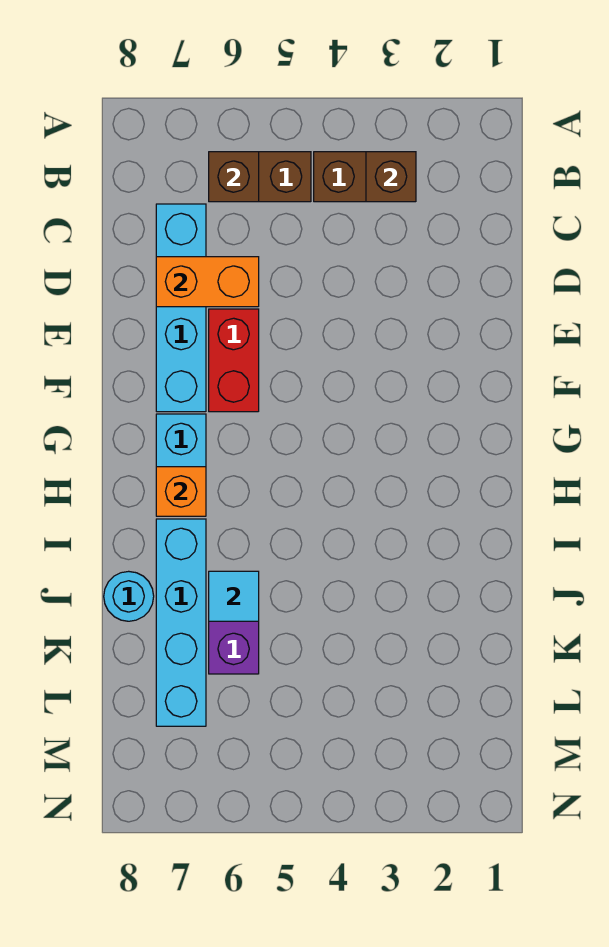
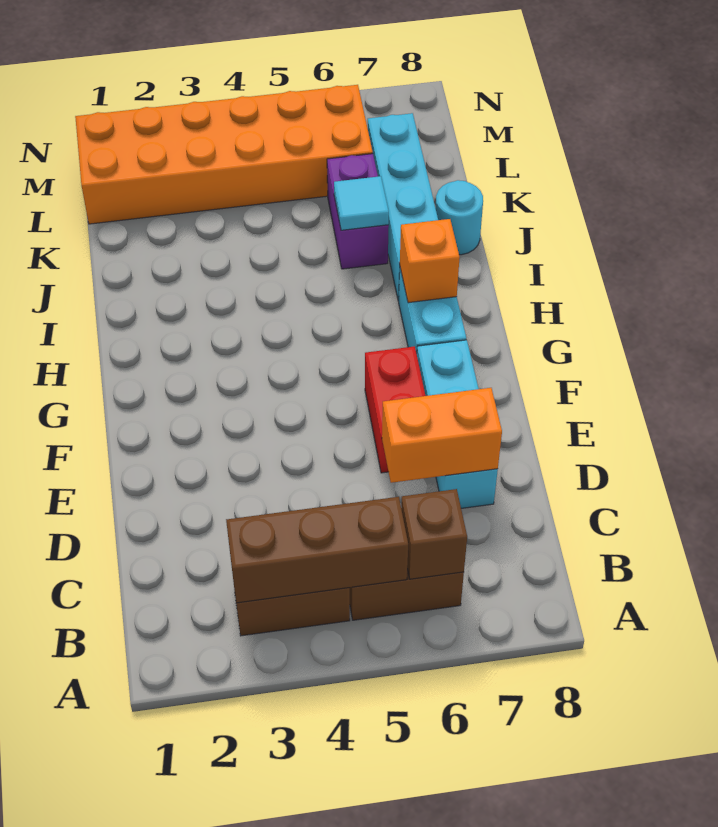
brown 1x1 brick [366,152,416,202] -> brown 1x3 brick [226,497,408,603]
cyan 1x4 brick [156,204,206,412] -> cyan 1x3 brick [417,340,498,508]
none -> orange 2x6 brick [75,85,373,224]

